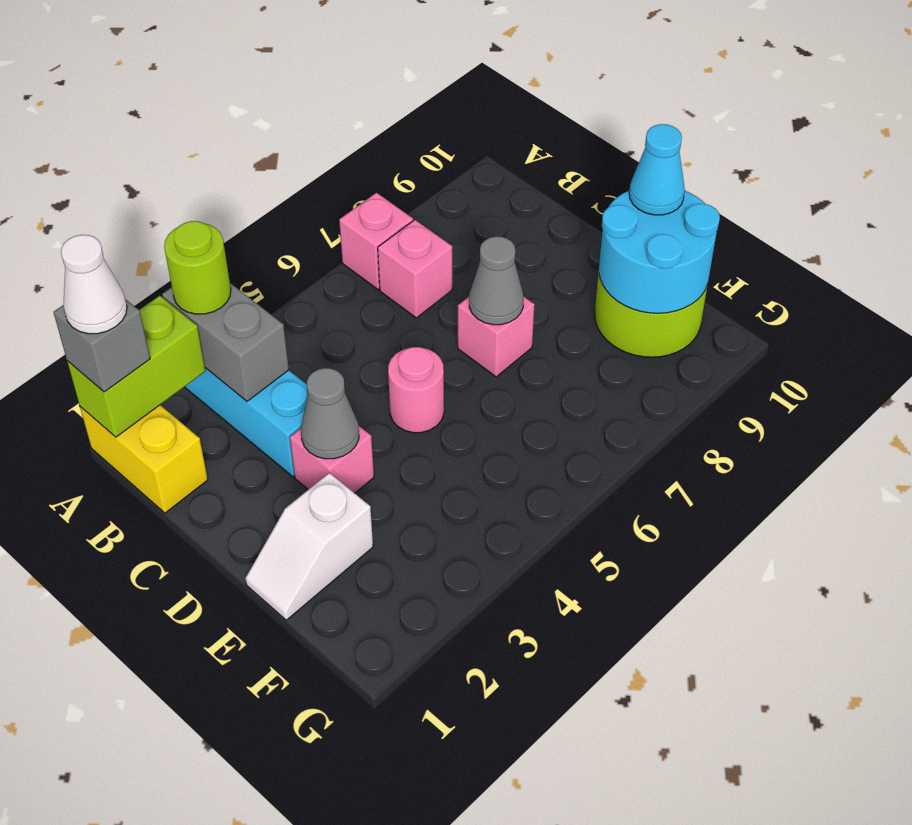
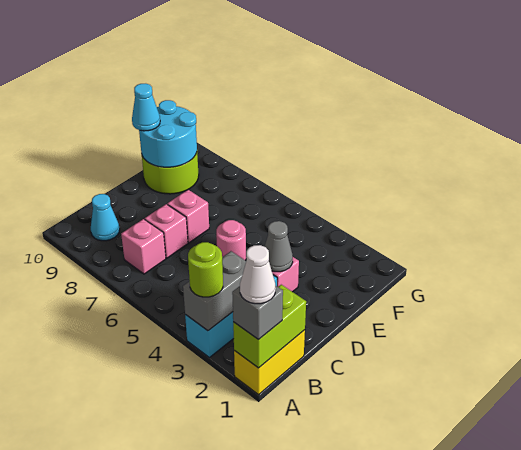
lime 1x2 brick [67,296,205,437] -> lime 1x2 brick turned to [233,285,306,368]
pink 1x1 brick [339,193,413,290] -> pink 1x1 brick moved to [145,204,188,258]
none -> cyan 1x1 cone [91,194,120,241]
grey 1x1 cone [469,236,524,325] -> none
white 1x2 slope [245,473,373,620] -> none

